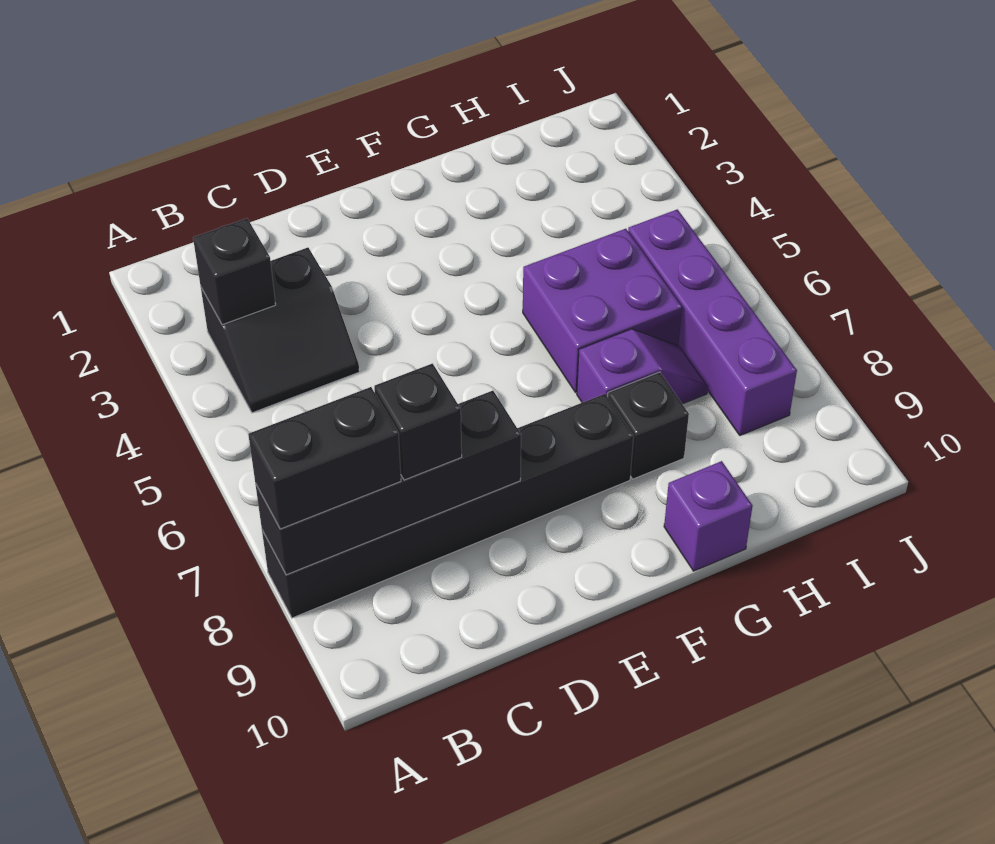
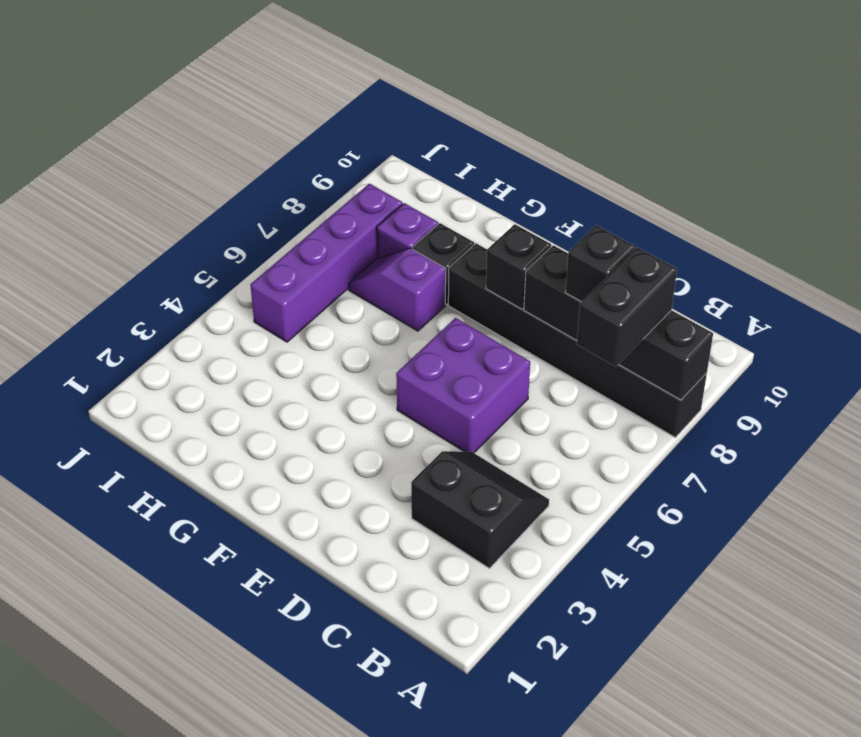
black 1x2 brick [248,387,401,529] -> black 1x2 brick turned to [577,247,677,367]
black 1x1 brick [193,218,276,325] -> black 1x1 brick moved to [486,224,551,309]
purple 2x2 brick [523,229,682,393] -> purple 2x2 brick moved to [396,318,530,453]
purple 1x1 brick [664,461,753,571] -> purple 1x1 brick moved to [377,203,438,258]

